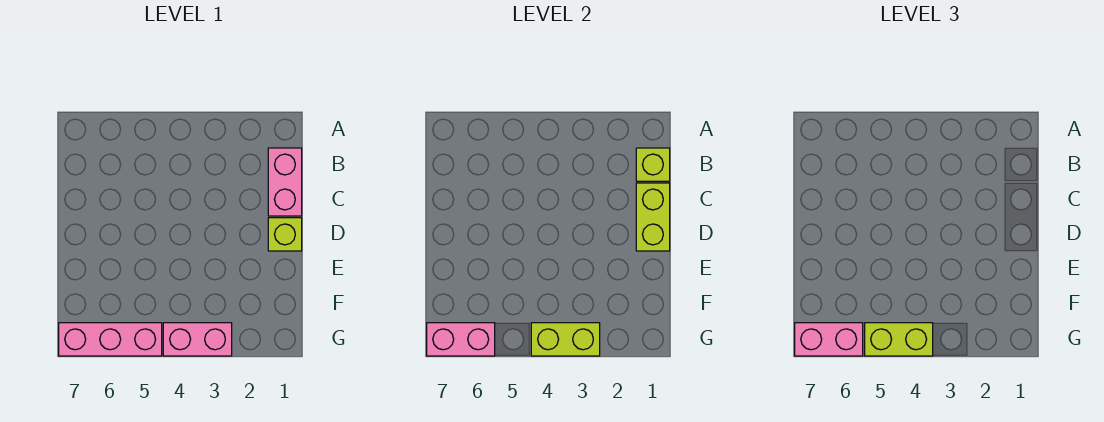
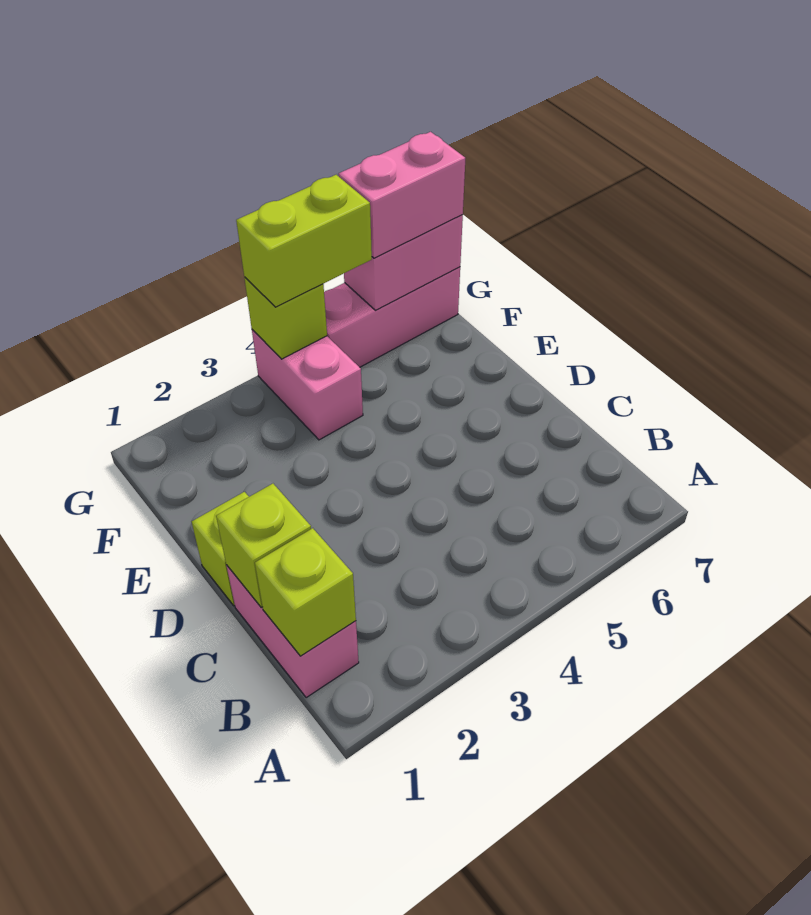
lime 1x2 brick [636,183,670,251] -> lime 1x1 brick [216,484,311,608]
pink 1x2 brick [163,323,232,356] -> pink 1x2 brick turned to [252,330,363,440]
lime 1x2 brick [531,323,600,356] -> lime 1x1 brick [244,277,327,359]

